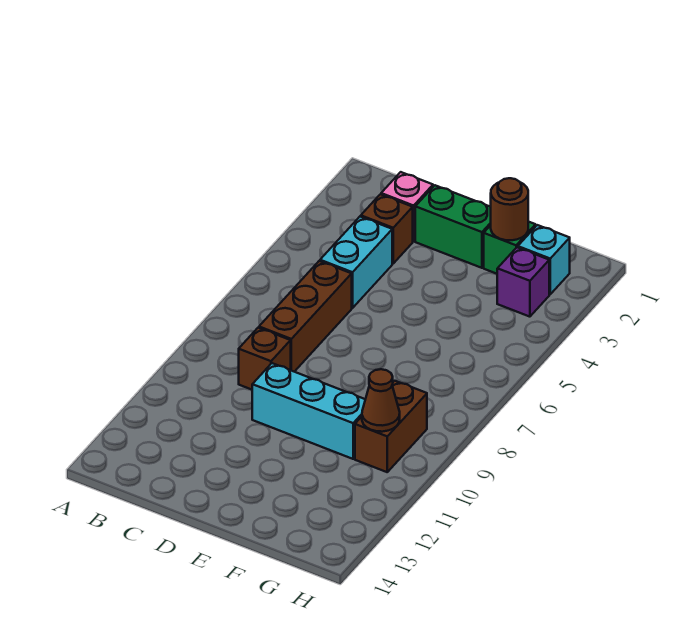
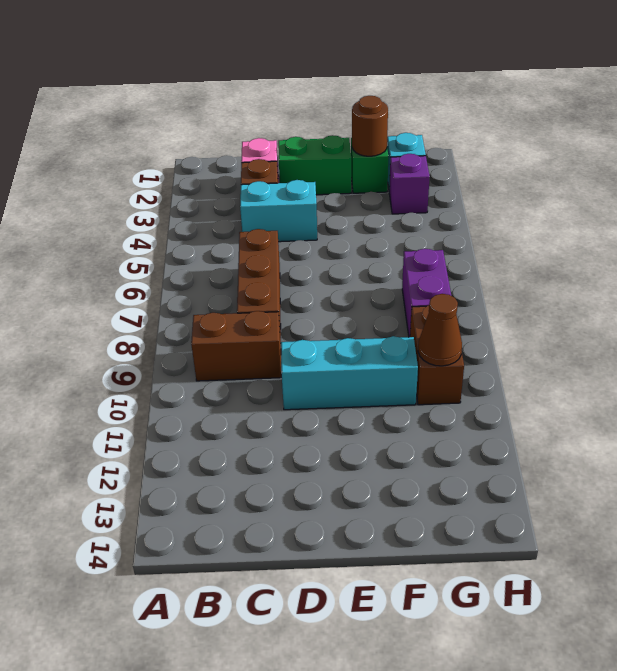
cyan 1x2 brick [320,216,392,308] -> cyan 1x2 brick turned to [240,180,317,242]
brown 1x1 brick [239,328,291,390] -> brown 1x2 brick [191,311,281,381]
none -> purple 1x2 brick [402,249,451,337]

